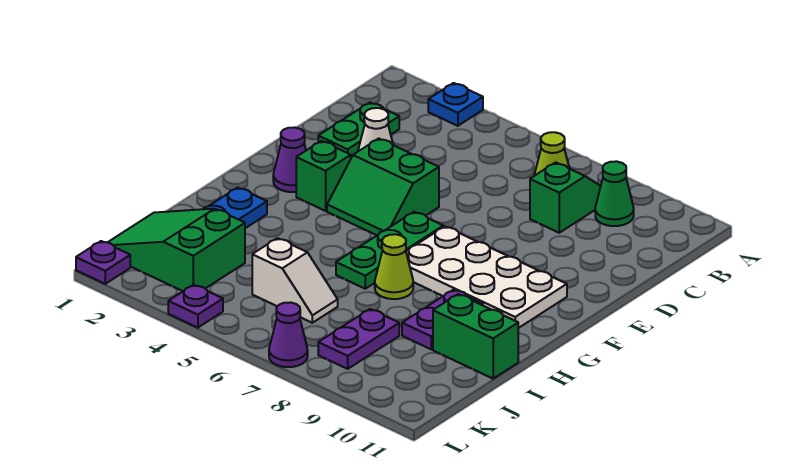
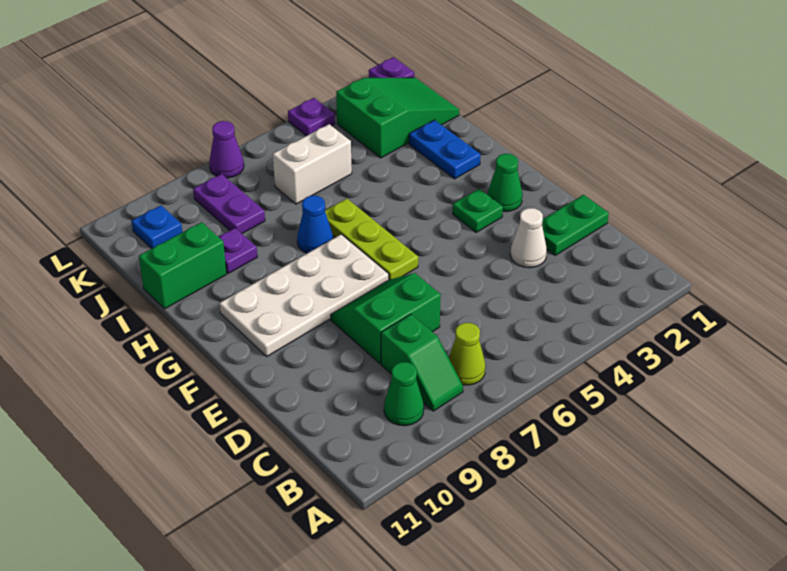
blue 1x1 plate [428,83,483,126] -> blue 1x1 plate moved to [132,206,182,249]
green 1x2 plate [318,103,399,158] -> green 1x2 plate turned to [542,195,609,255]
green 2x2 slope [327,139,439,235] -> green 2x2 slope moved to [331,273,441,364]
purple 1x1 cone [273,127,306,192] -> green 1x1 cone [488,154,522,212]
green 1x1 brick [296,141,351,211] -> green 1x1 plate [453,189,503,232]
green 1x3 plate [336,212,443,289] -> lime 1x3 plate [325,199,418,280]
lime 1x1 cone [375,234,413,299] -> blue 1x1 cone [297,196,333,253]
purple 1x2 plate [402,290,483,349] -> purple 1x1 plate [219,228,257,274]
white 1x2 slope [252,238,338,323] -> white 1x2 brick [273,124,352,204]

